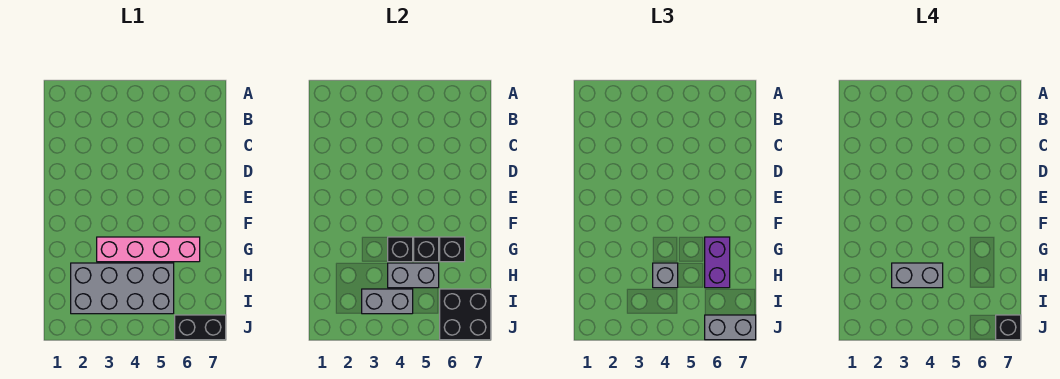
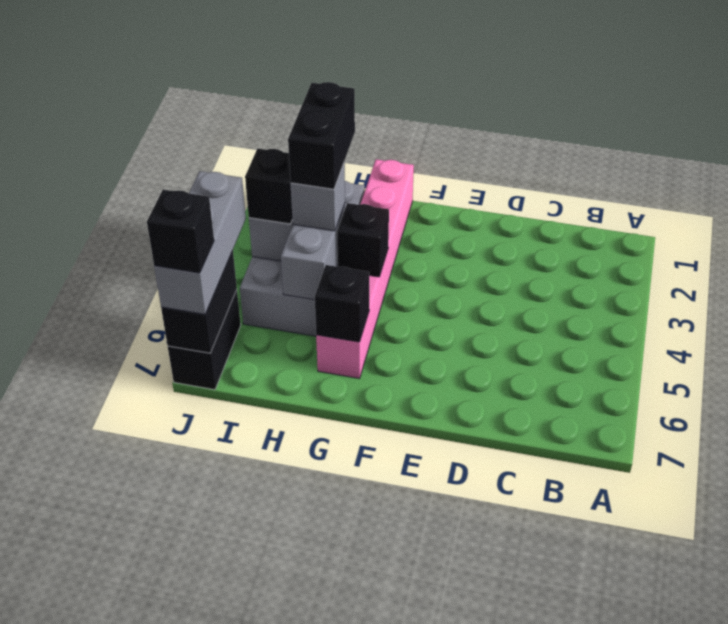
pink 1x4 brick [97,237,200,262] -> pink 1x6 brick [316,159,414,379]
black 1x1 brick [414,237,439,262] -> black 1x1 brick moved to [245,148,292,224]
purple 1x2 brick [705,237,730,288] -> none
grey 1x2 brick [892,263,943,288] -> black 1x2 brick [288,82,355,189]
black 2x2 brick [440,289,491,340] -> black 1x2 brick [161,251,237,353]
grey 1x2 brick [705,315,756,340] -> grey 1x3 brick [154,171,246,314]

